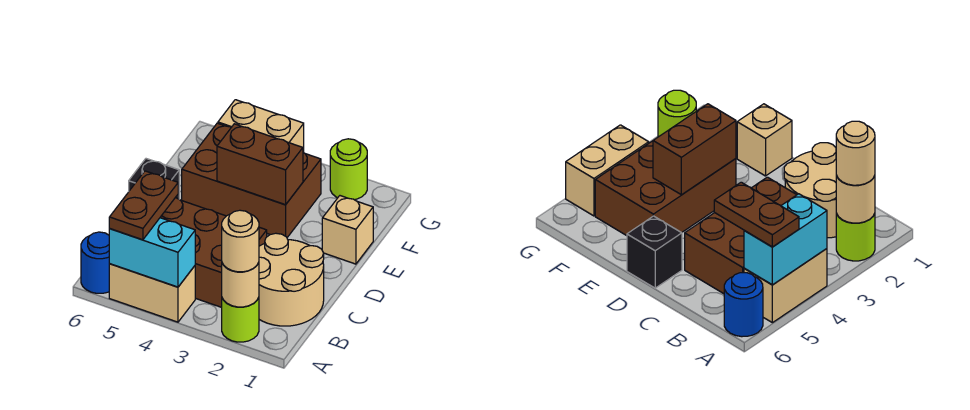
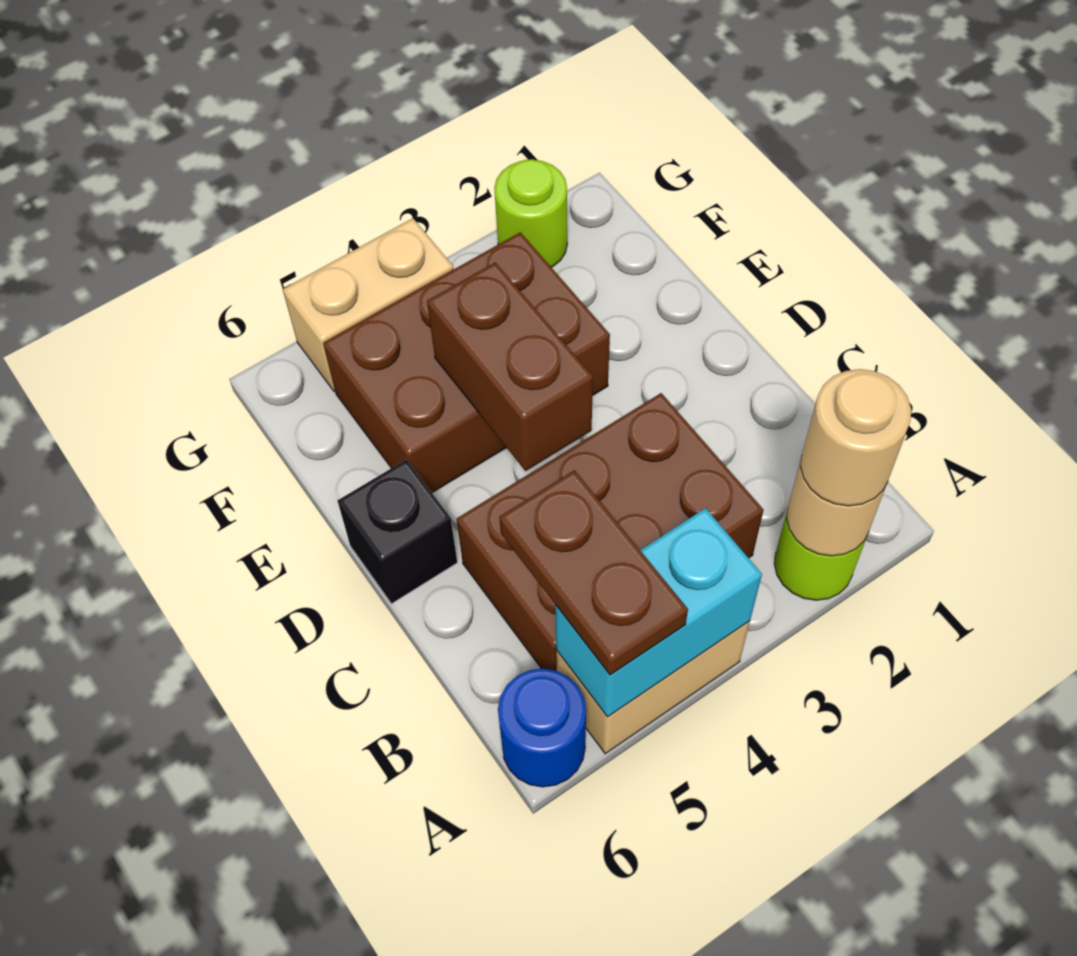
tan 2x2 round brick [259,233,324,326] -> none
tan 1x1 brick [322,196,373,264] -> none
brown 1x2 brick [217,124,303,205] -> brown 1x2 brick turned to [427,262,593,471]

